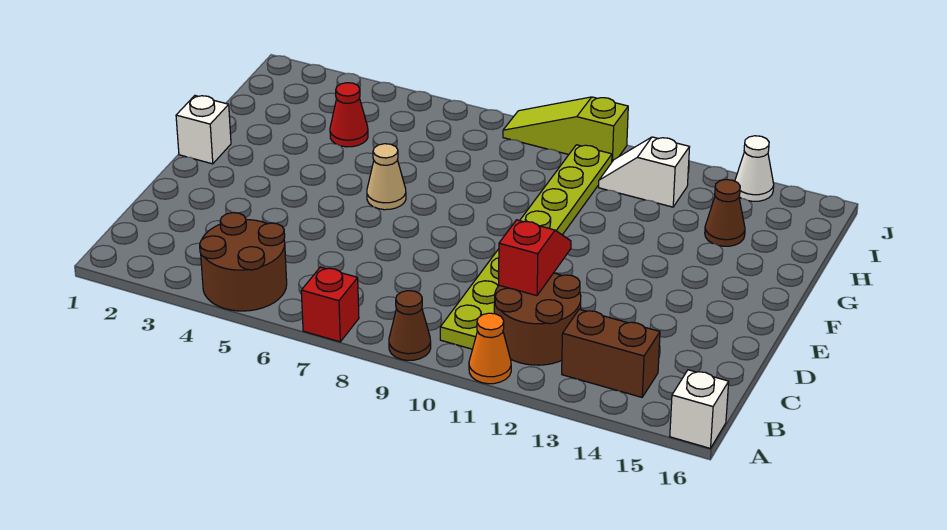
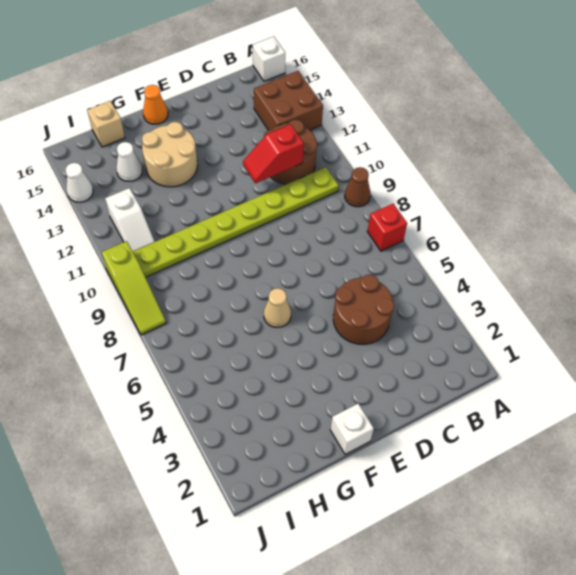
brown 2x2 round brick [200,213,287,311] -> brown 2x2 round brick moved to [333,275,394,344]
orange 1x1 cone [469,313,511,384] -> orange 1x1 cone moved to [143,85,168,124]
brown 1x2 brick [562,309,660,397] -> brown 2x2 brick [254,71,323,130]
none -> tan 2x2 round brick [142,122,197,187]
red 1x1 cone [330,83,368,147] -> none
brown 1x1 cone [705,180,745,246] -> white 1x1 cone [116,142,142,181]
none -> tan 1x1 brick [87,101,125,147]

